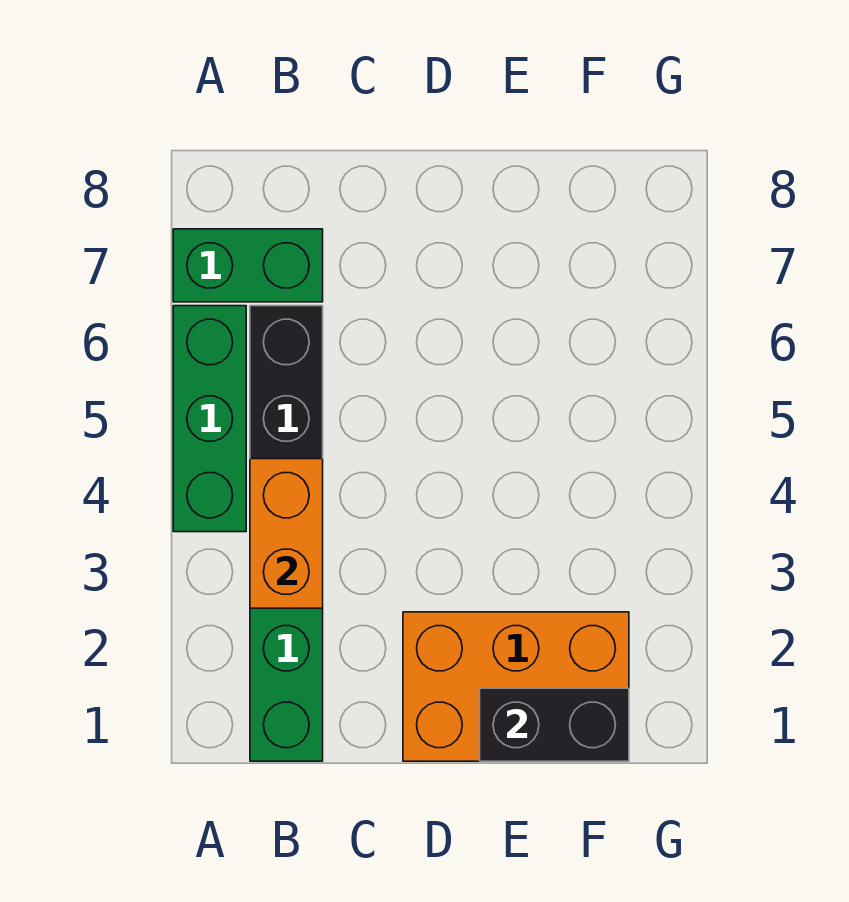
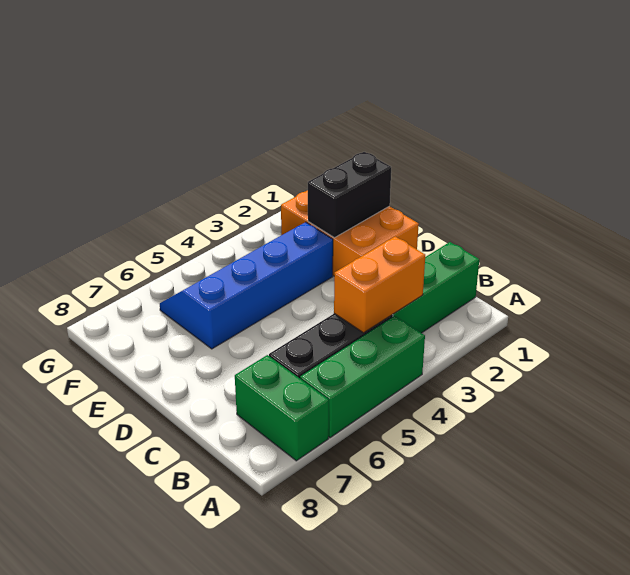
black 1x2 brick [480,688,629,761] -> black 1x2 brick turned to [308,152,391,238]
none -> blue 2x4 slope [160,222,333,349]

